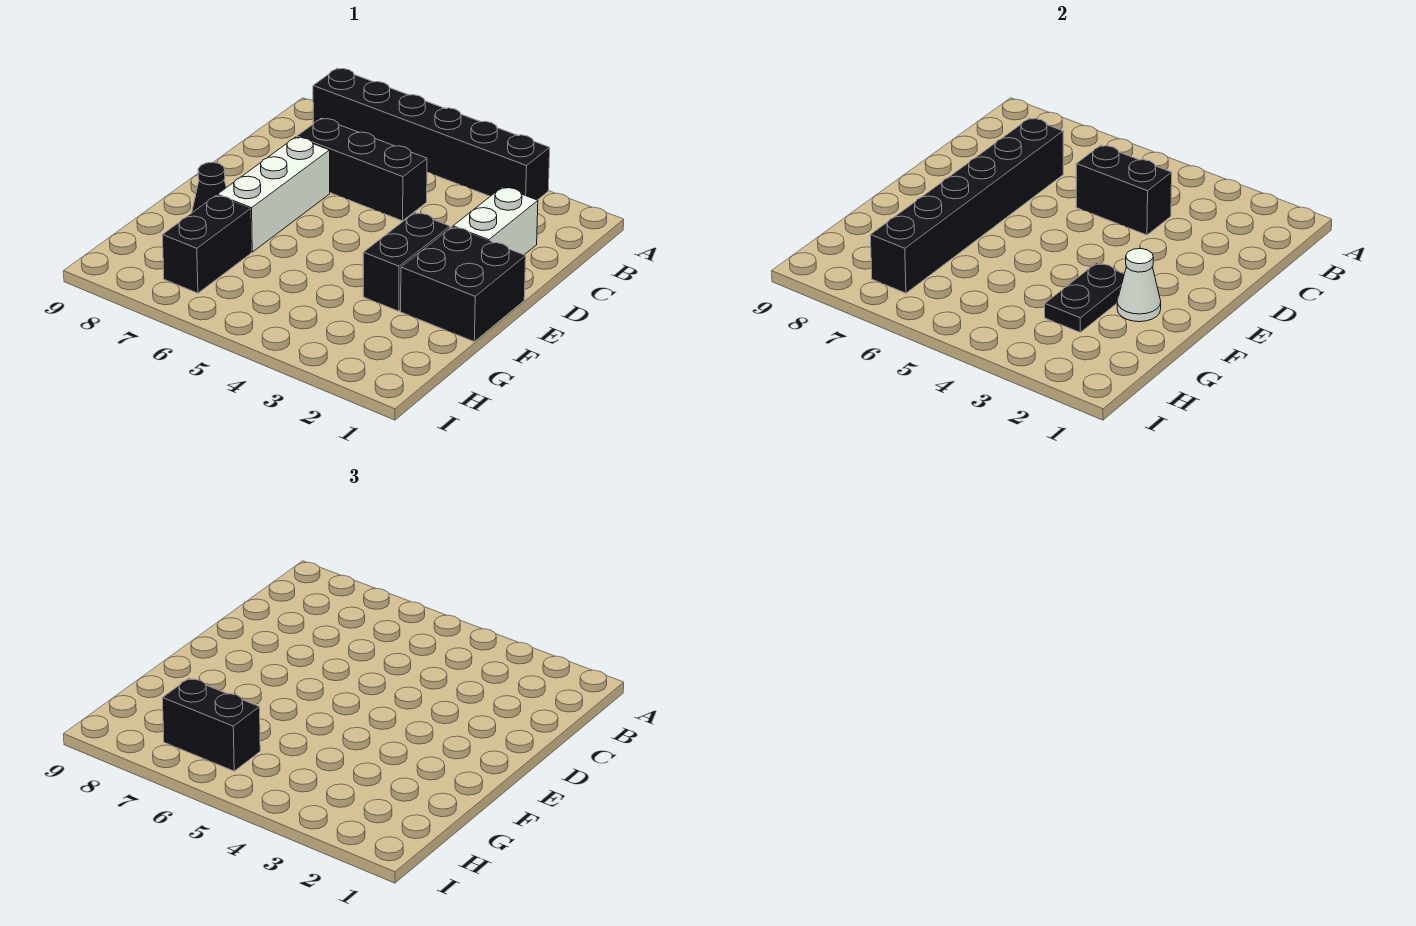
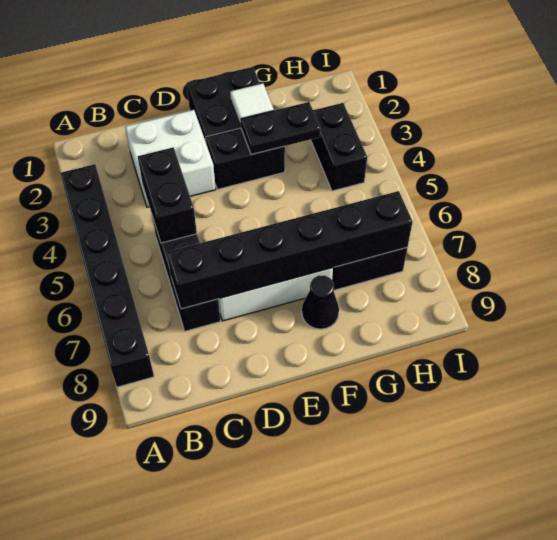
white 1x2 brick [453,187,538,255] -> white 2x2 brick [125,110,216,207]
white 1x1 cone [1117,249,1161,322] -> white 1x1 tile [230,84,274,126]
black 1x2 brick [162,678,260,771] -> black 1x2 brick moved to [311,103,367,191]

